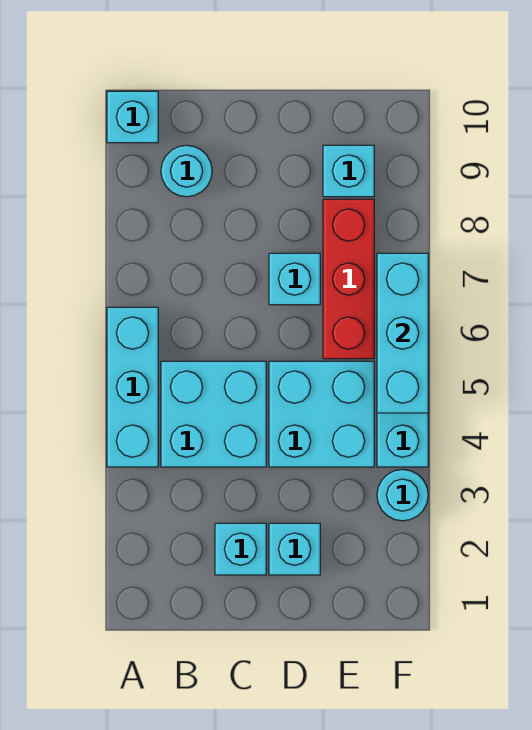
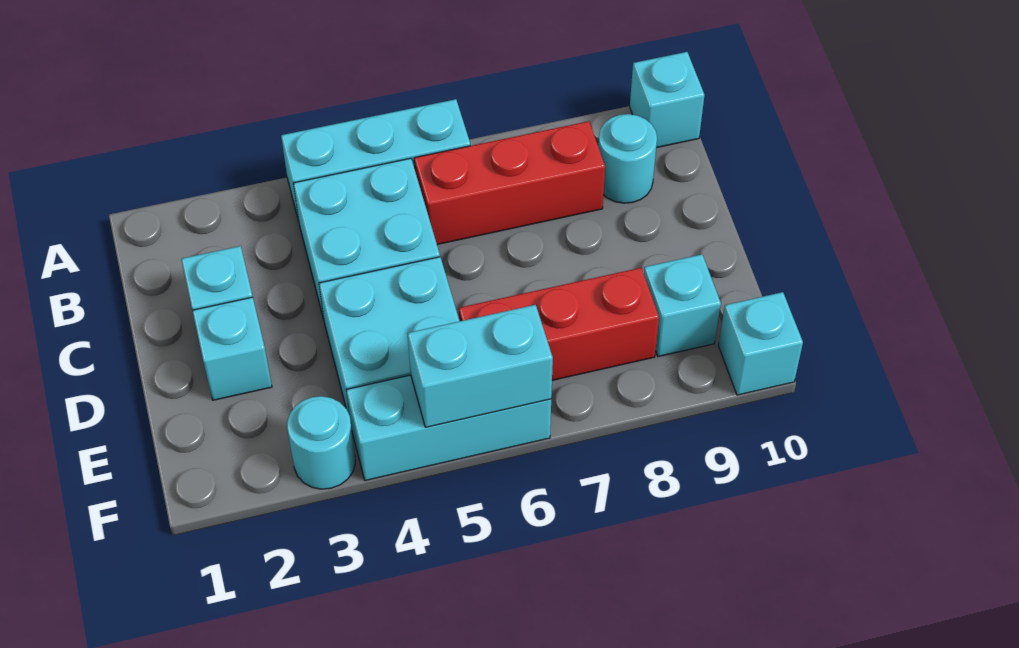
none -> red 1x3 brick [414,121,605,244]
cyan 1x1 brick [269,253,320,305] -> cyan 1x1 brick moved to [718,292,803,395]
cyan 1x3 brick [377,253,428,413] -> cyan 1x2 brick [408,305,553,427]

